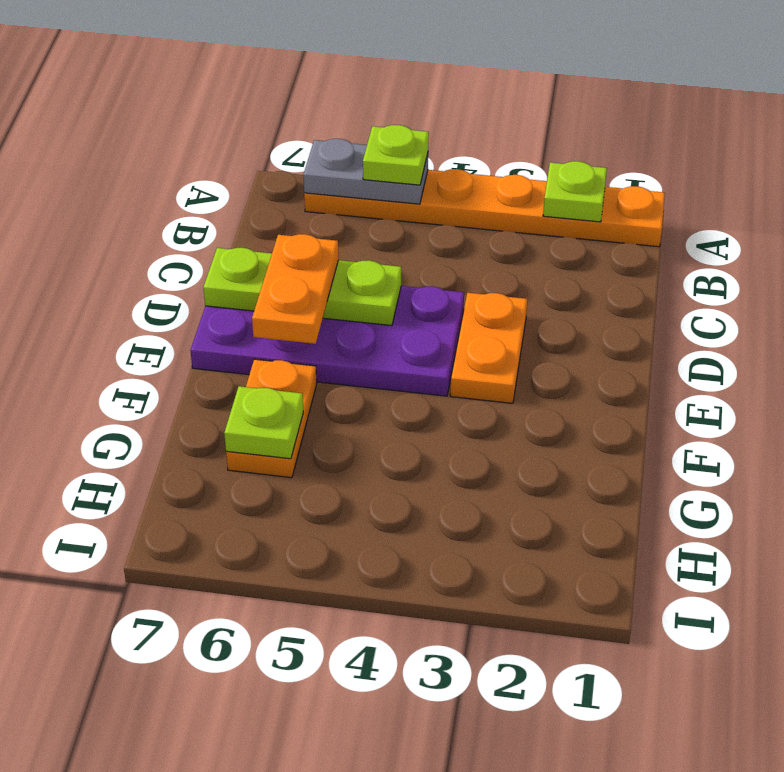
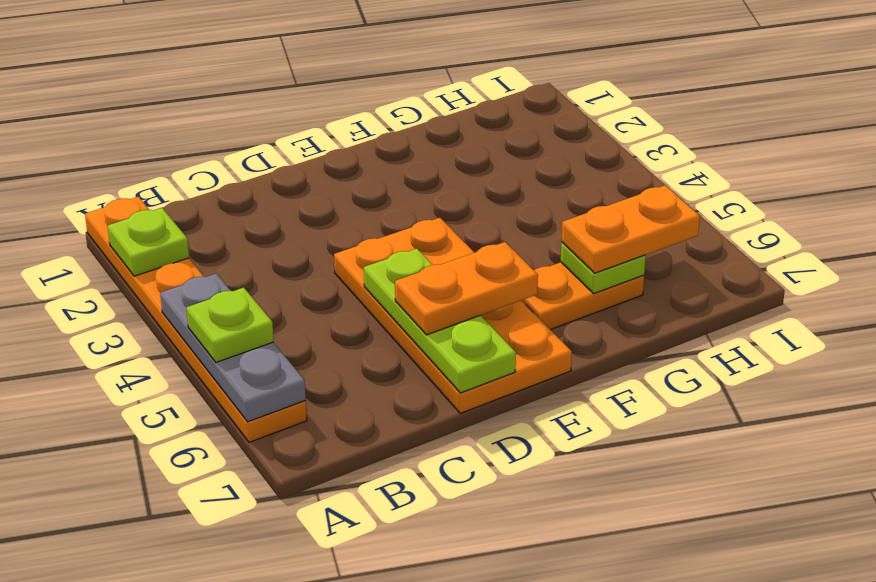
grey 1x2 plate [304,139,428,204] -> grey 1x3 plate [160,274,306,422]
orange 1x2 plate [450,293,527,403] -> orange 1x2 plate moved to [561,185,700,273]
purple 2x4 plate [190,286,464,396] -> orange 2x4 plate [334,218,572,413]

